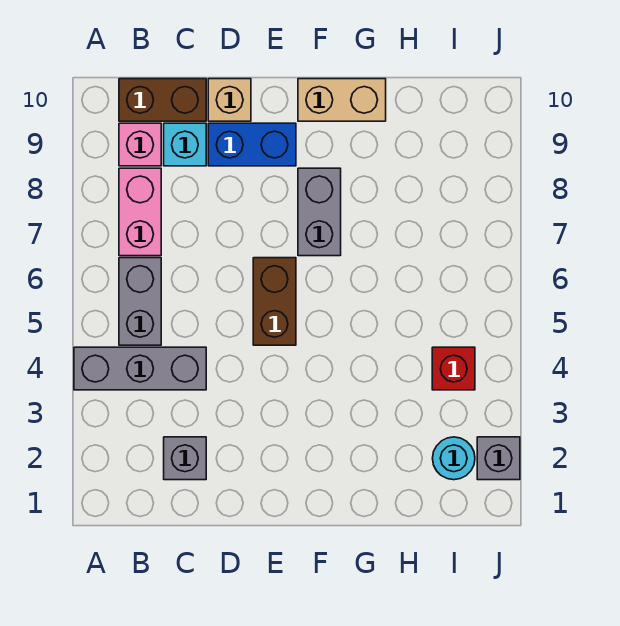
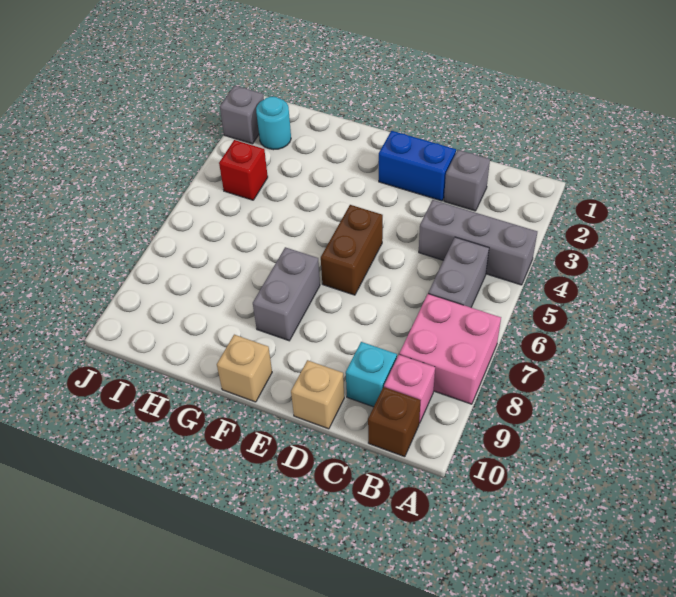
pink 1x2 brick [119,168,161,256] -> pink 2x2 brick [399,294,501,404]
brown 1x2 brick [119,79,206,121] -> brown 1x1 brick [368,387,421,457]
blue 1x2 brick [208,123,296,166] -> blue 1x2 brick moved to [379,131,456,201]
tan 1x2 brick [298,79,386,121] -> tan 1x1 brick [217,335,272,402]

